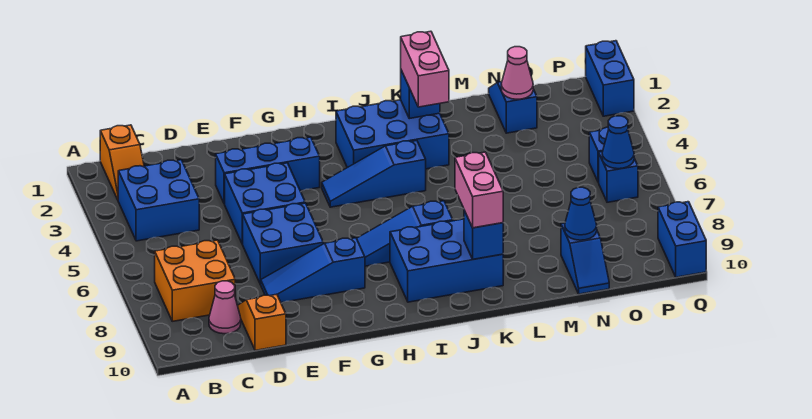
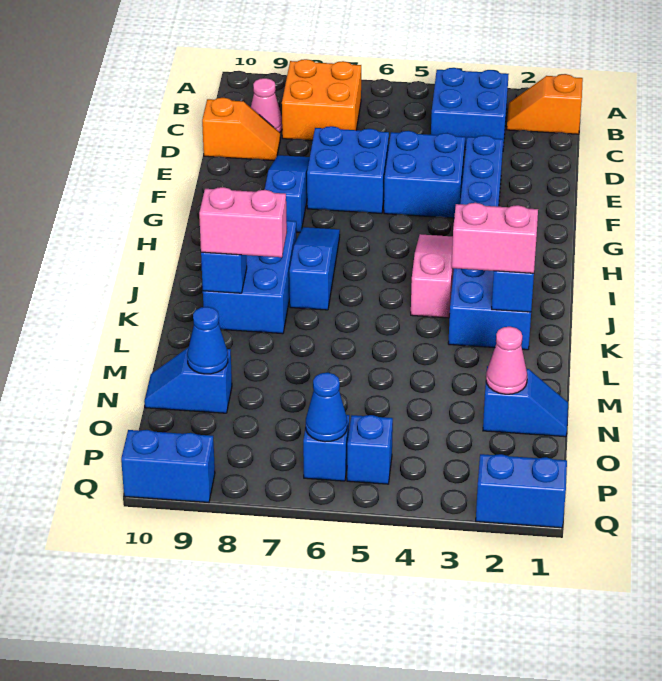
blue 1x3 slope [322,140,426,207] -> pink 1x3 slope [411,234,454,318]

